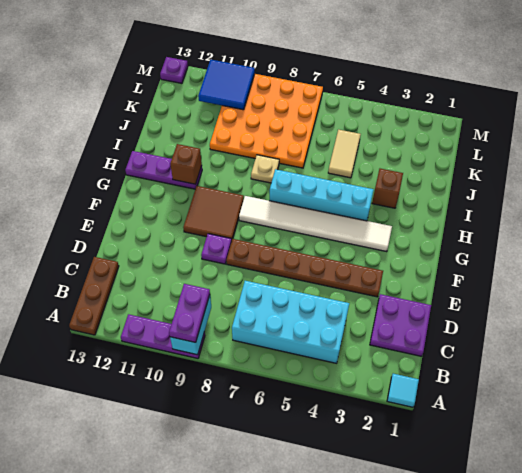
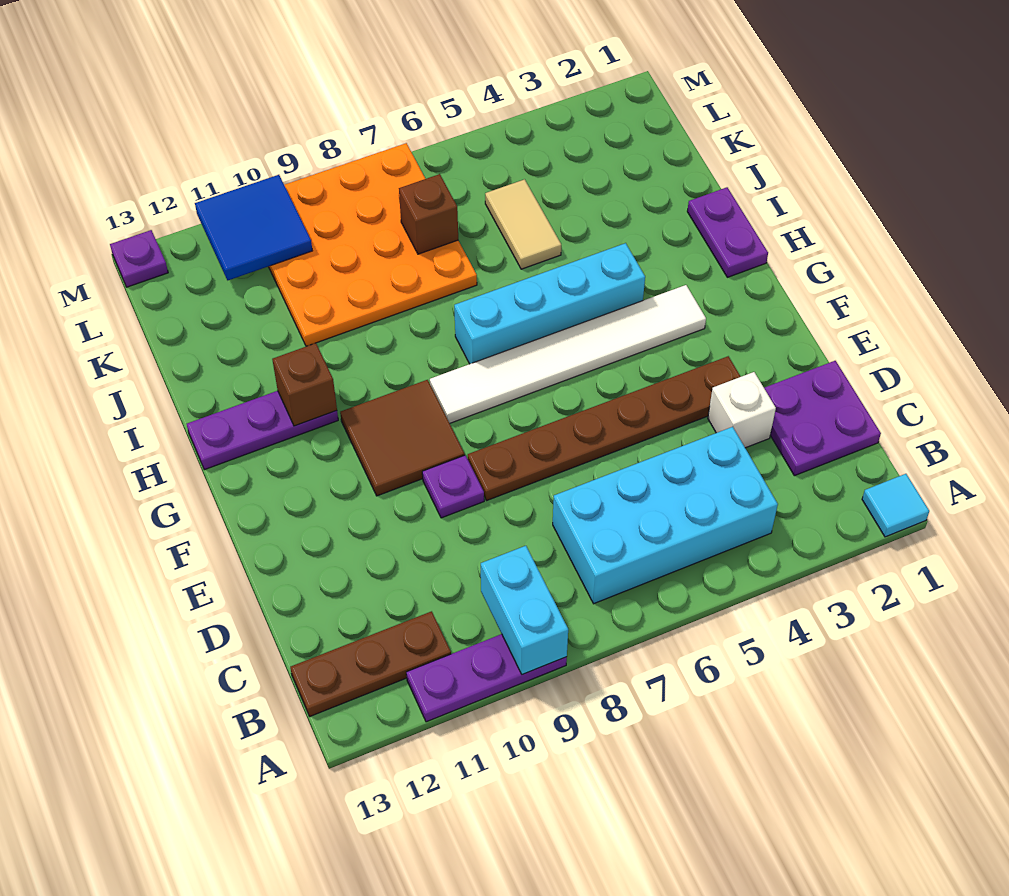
purple 1x2 plate [169,284,210,342] -> purple 1x2 plate moved to [687,187,768,277]
brown 1x3 plate [69,257,119,335] -> brown 1x3 plate turned to [290,611,451,716]
none -> white 1x1 brick [708,372,776,448]
brown 1x1 brick [372,169,403,208] -> brown 1x1 brick moved to [399,174,458,254]
tan 1x1 plate [251,155,279,183] -> none

